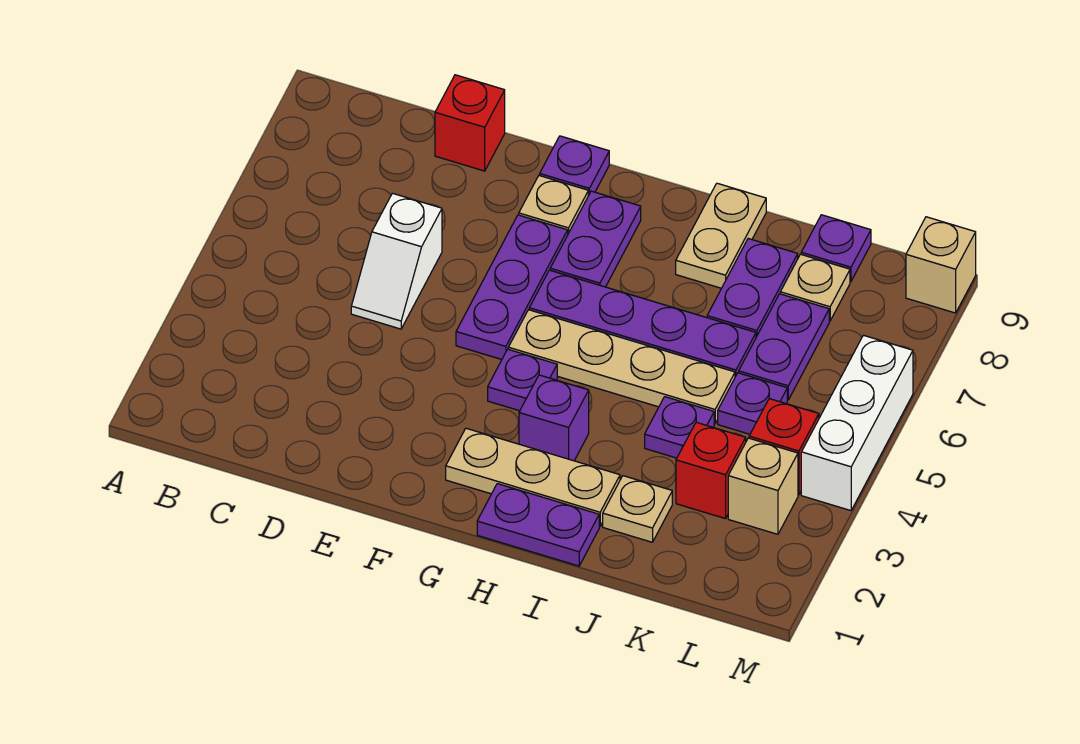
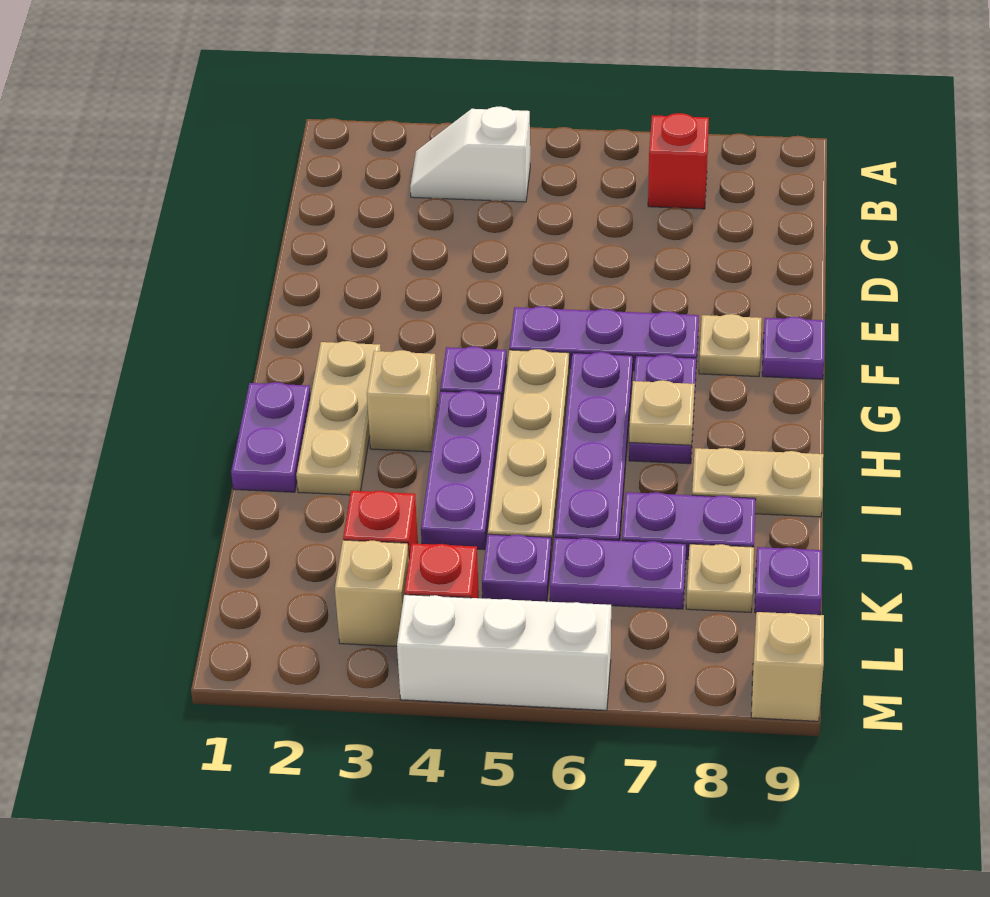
white 1x2 slope [351,193,442,329] -> white 1x2 slope moved to [410,107,530,202]
red 1x1 brick [435,75,505,171] -> red 1x1 brick moved to [648,113,709,209]
purple 1x2 plate [550,191,641,287] -> purple 1x2 plate turned to [629,355,696,464]
purple 1x1 brick [519,375,589,461] -> tan 1x1 brick [367,350,438,452]
tan 1x1 plate [603,476,672,542] -> tan 1x1 plate moved to [629,380,695,445]
purple 1x1 plate [645,397,714,458] -> purple 1x3 plate [421,391,501,550]

